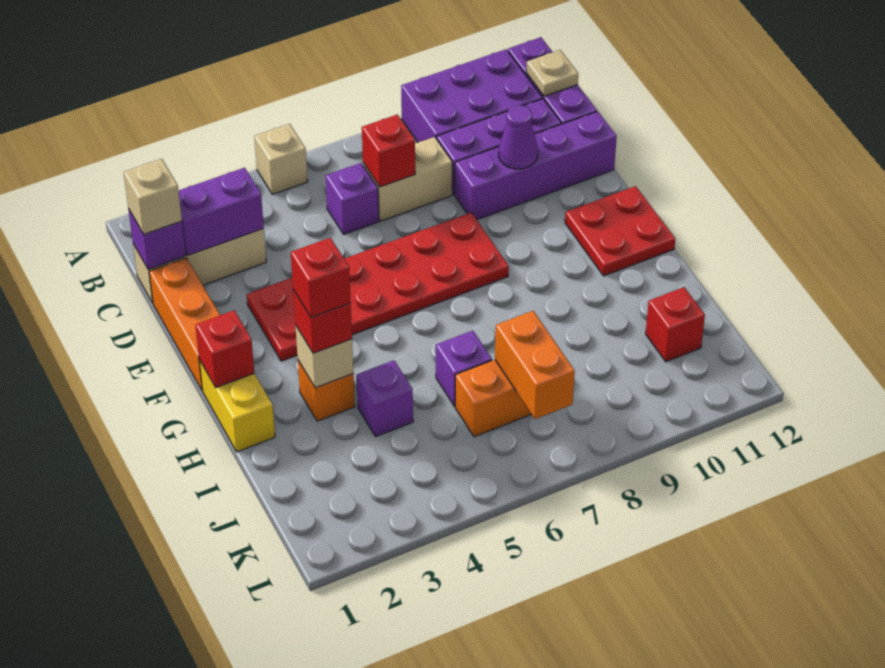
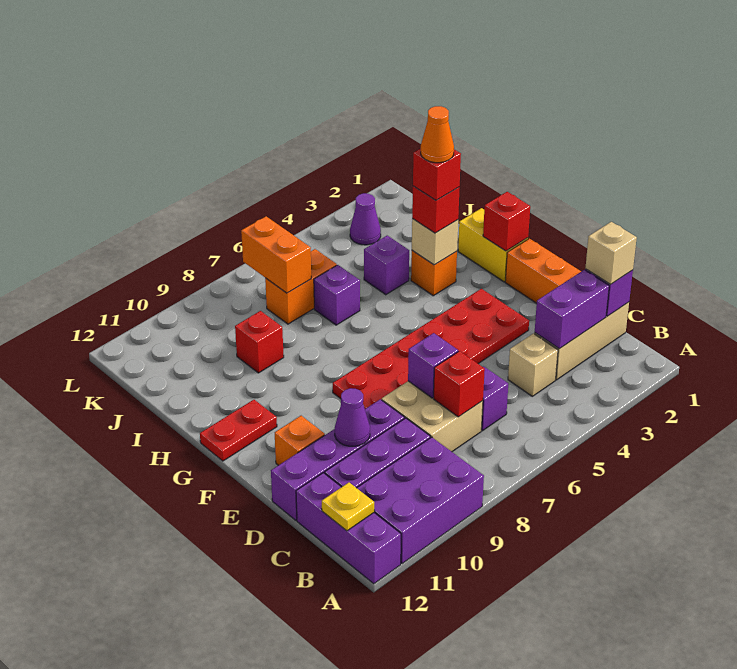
tan 1x1 brick [254,124,308,194] -> tan 1x1 brick moved to [508,333,558,396]
tan 1x1 plate [526,50,578,96] -> yellow 1x1 plate [322,483,374,531]
tan 1x2 brick [363,137,452,221] -> tan 2x2 brick [382,381,483,452]
none -> purple 1x1 brick [408,333,458,398]
none -> orange 1x1 brick [275,416,325,465]
red 2x2 plate [565,186,675,276] -> red 1x2 plate [200,400,277,461]
none -> orange 1x1 cone [421,106,454,163]
red 1x1 brick [646,287,705,362] -> red 1x1 brick moved to [235,311,284,373]
none -> purple 1x1 cone [350,193,381,245]

